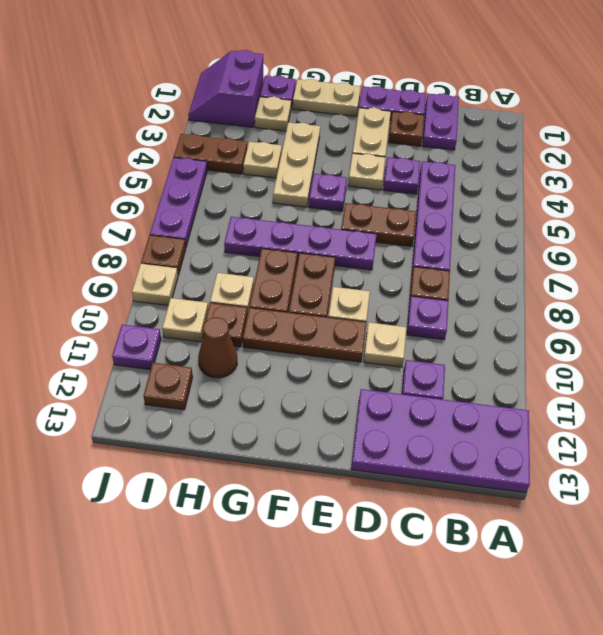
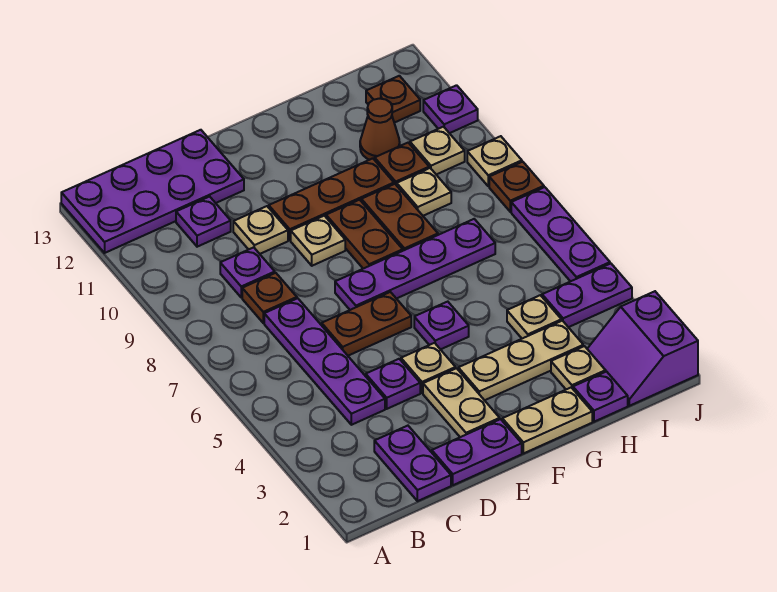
brown 1x1 plate [389,112,424,146] -> none
tan 1x3 plate [273,122,320,207] -> tan 1x3 plate turned to [458,321,583,400]
purple 2x2 slope [188,50,263,127] -> purple 2x2 slope turned to [587,291,698,406]
brown 1x2 plate [174,134,247,174] -> purple 1x2 plate [542,264,632,327]

